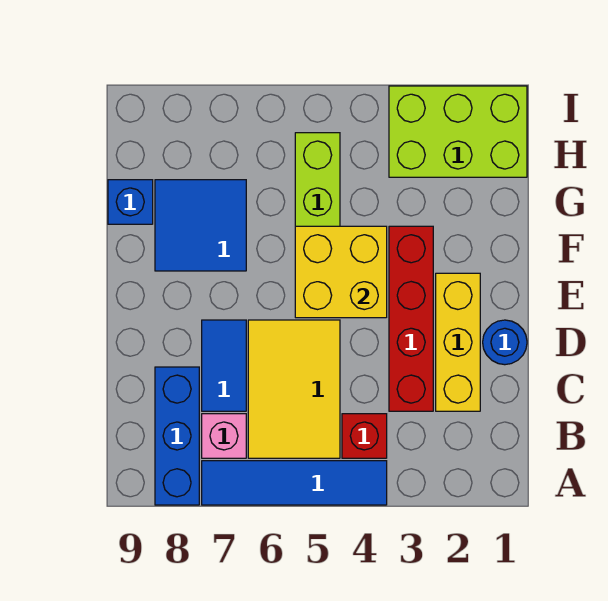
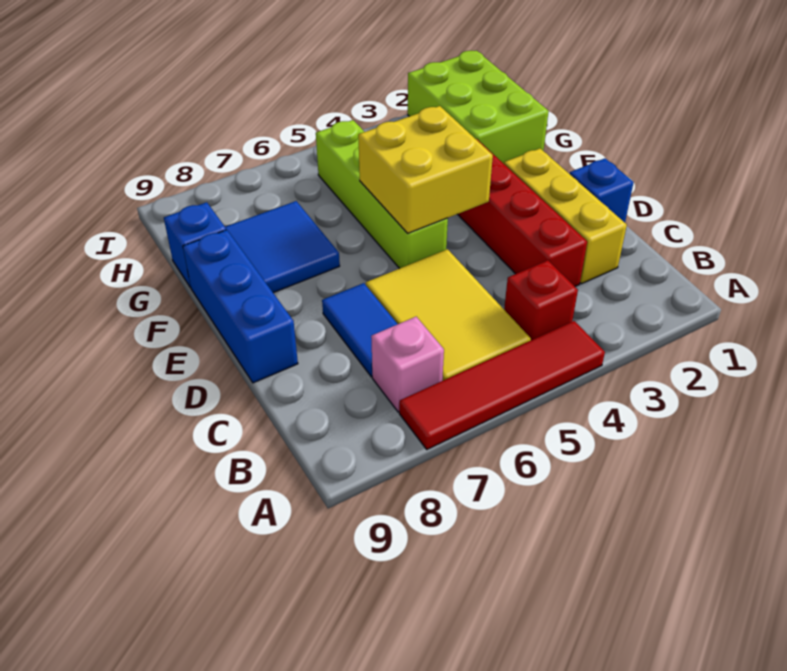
blue 1x4 tile [202,461,387,505] -> red 1x4 tile [399,321,605,449]
blue 1x3 brick [155,367,199,505] -> blue 1x3 brick moved to [183,230,298,383]
blue 1x1 round brick [483,320,527,365] -> blue 1x1 brick [570,158,634,222]
lime 2x3 brick [389,86,527,177] -> lime 2x3 brick turned to [408,51,549,164]

